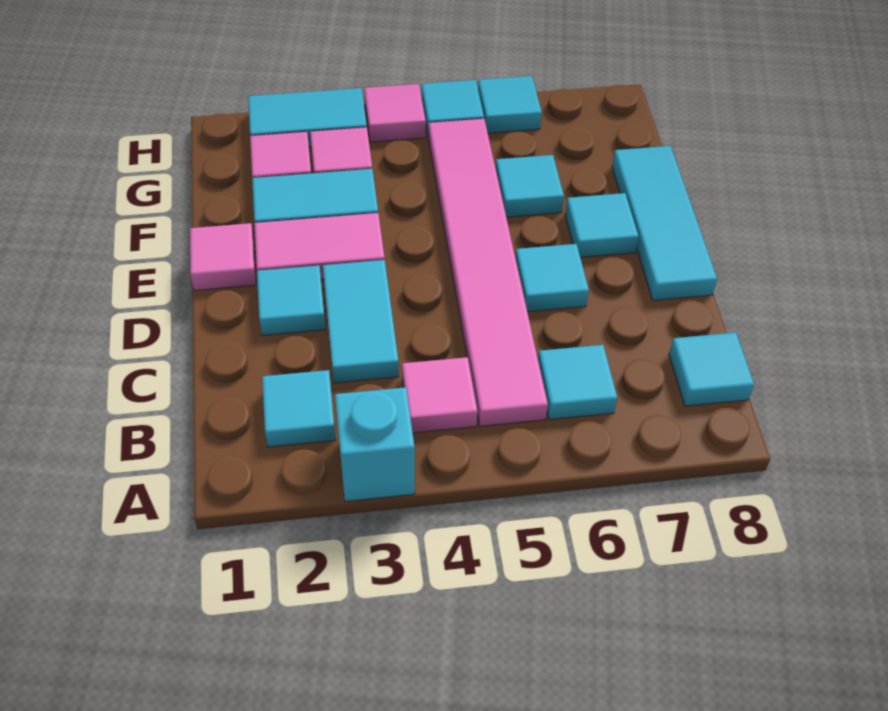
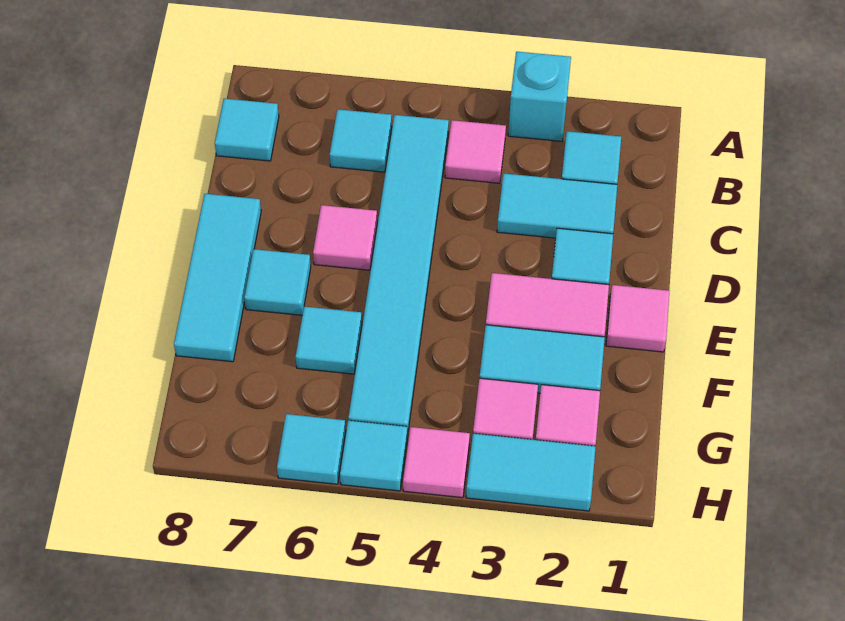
pink 1x6 tile [428,119,548,426] -> cyan 1x6 tile [348,115,449,435]
cyan 1x2 tile [323,260,399,383] -> cyan 1x2 tile turned to [497,173,617,238]
cyan 1x1 tile [515,244,589,312] -> pink 1x1 tile [313,205,377,270]

